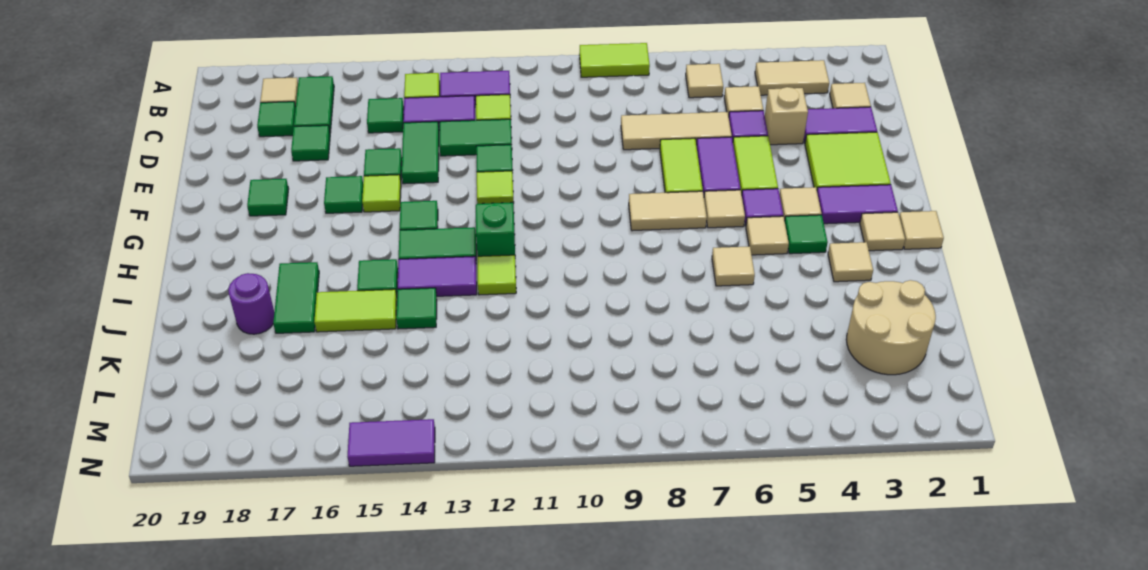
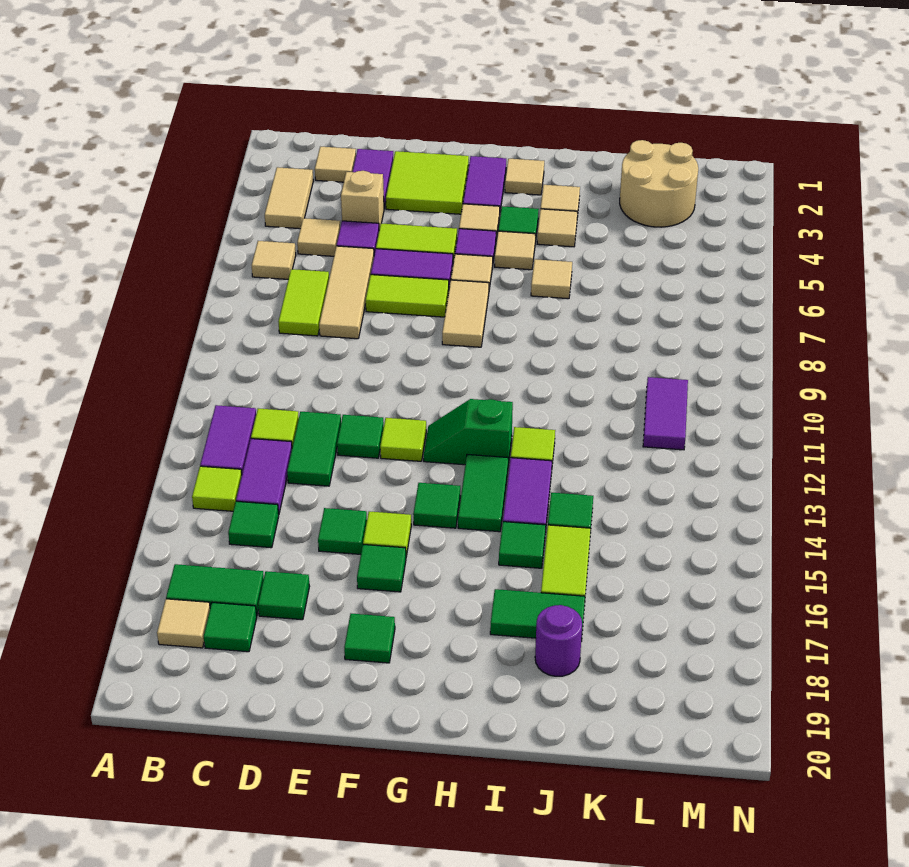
lime 1x2 tile [579,43,650,77] -> lime 1x2 tile moved to [278,269,329,336]
green 1x2 tile [402,122,439,184] -> none
tan 1x1 tile [899,211,944,249] -> tan 1x1 tile moved to [537,209,577,247]
purple 1x2 tile [347,419,435,466] -> purple 1x2 tile moved to [643,377,688,450]

